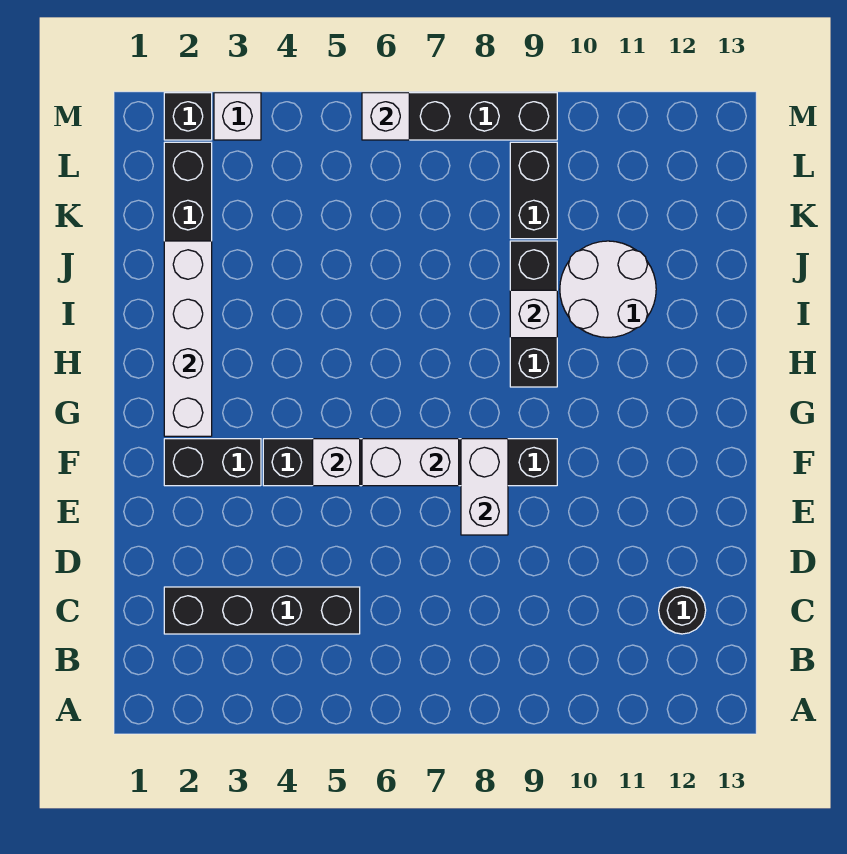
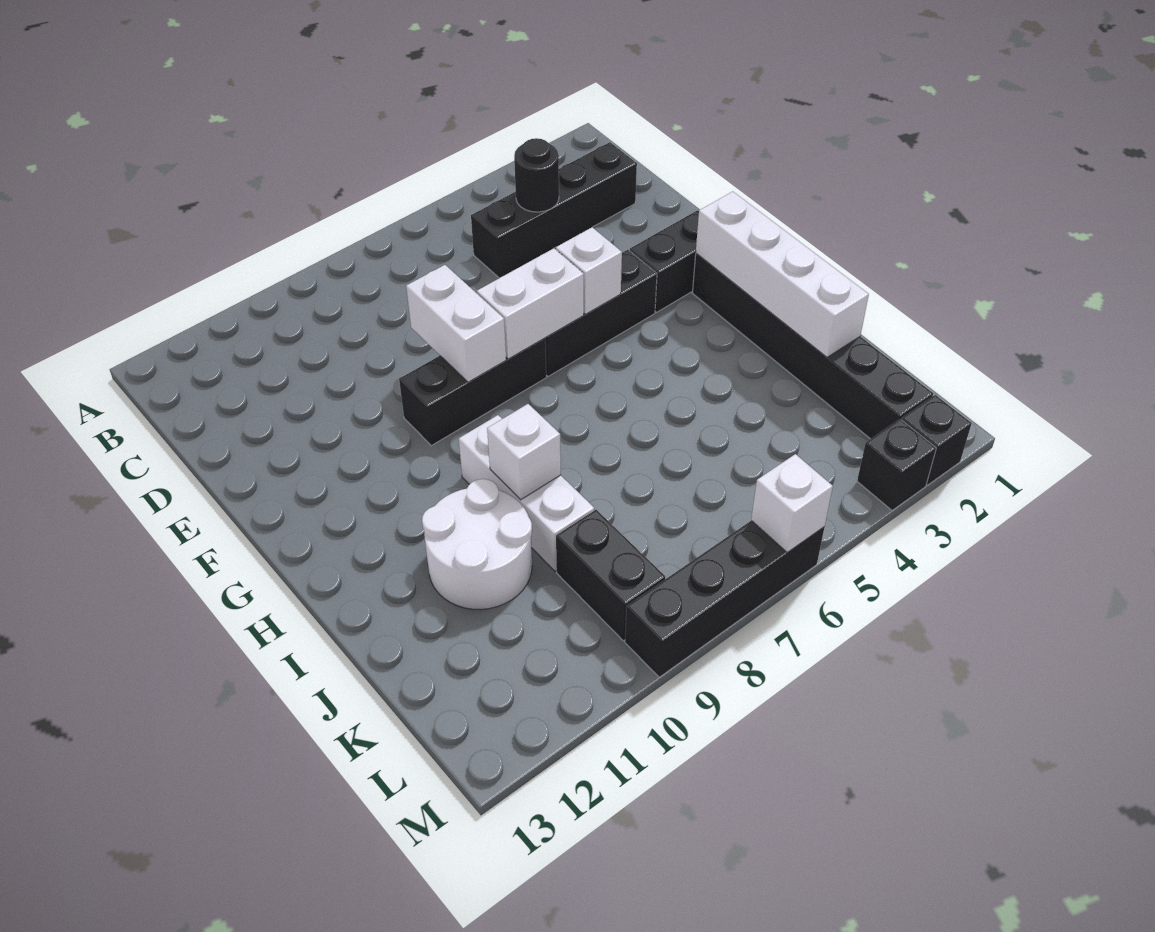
black 1x1 round brick [659,587,706,634] -> black 1x1 round brick moved to [514,138,559,212]
black 1x3 brick [510,241,557,387] -> white 1x3 brick [459,415,594,571]
white 1x1 brick [214,93,261,140] -> black 1x1 brick [857,419,936,510]

